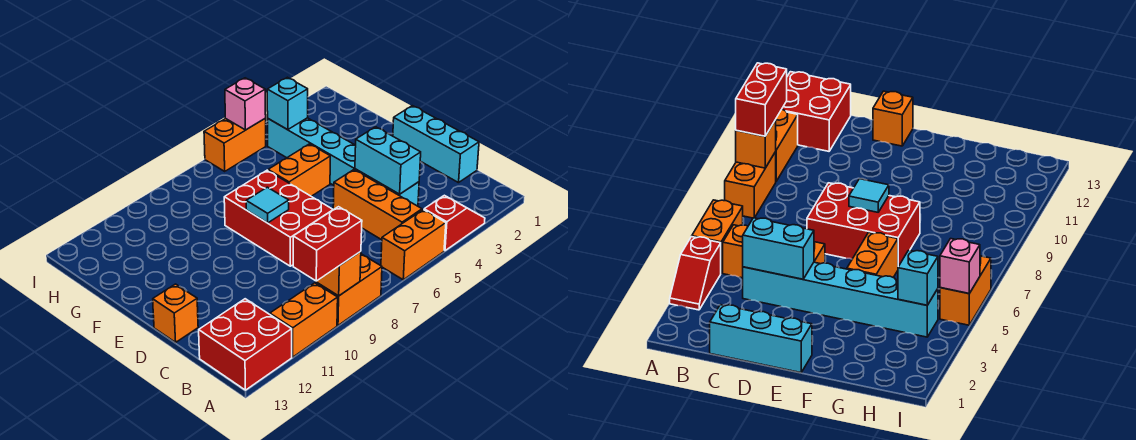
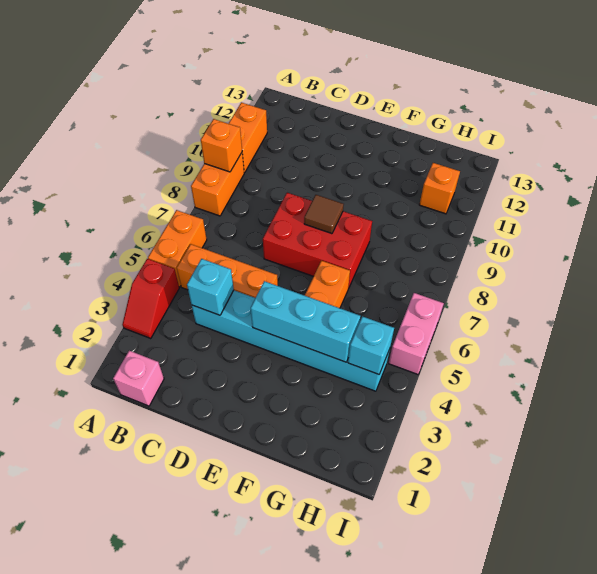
red 1x2 brick [293,207,362,281] -> none
red 2x2 brick [199,299,292,390] -> none
cyan 1x3 brick [393,106,479,183] -> cyan 1x3 brick moved to [251,281,360,362]
cyan 1x2 brick [355,127,421,194] -> cyan 1x1 brick [187,259,234,315]
orange 1x1 brick [153,284,198,342] -> orange 1x1 brick moved to [419,163,460,214]
cyan 1x1 tile [246,187,289,223] -> brown 1x1 tile [304,195,344,234]
orange 1x2 brick [204,119,266,171] -> pink 1x2 brick [389,293,444,374]
pink 1x1 brick [225,78,266,130] -> pink 1x1 brick moved to [113,351,164,406]

